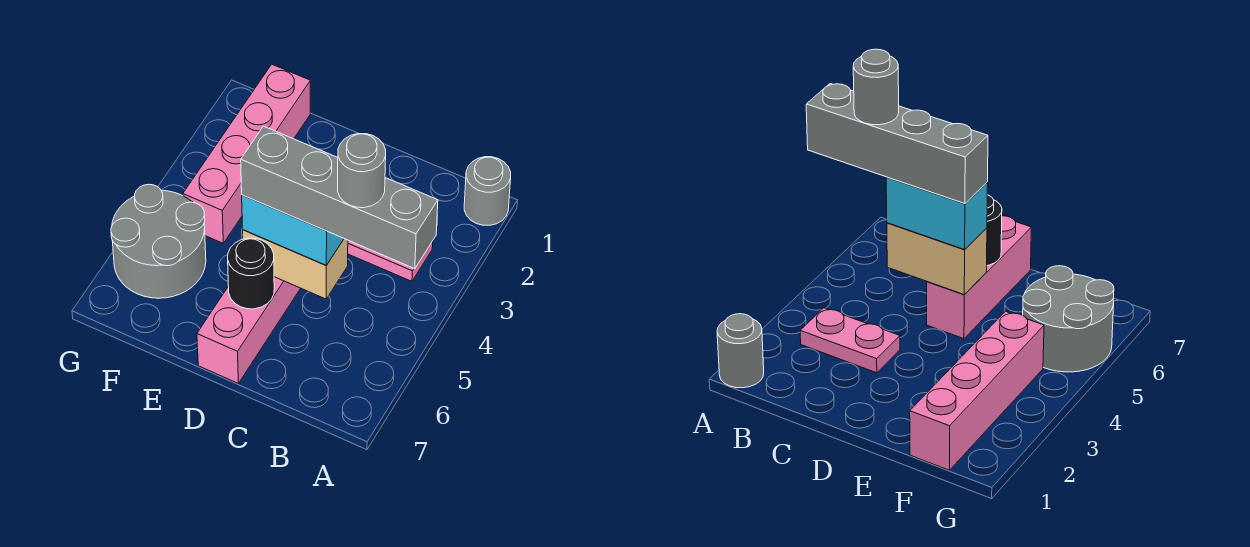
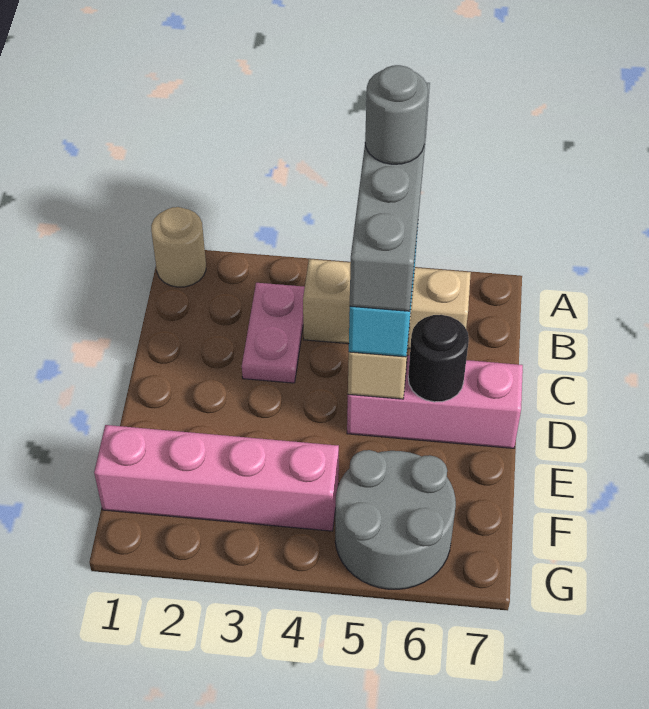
grey 1x1 round brick [464,157,511,225] -> tan 1x1 round brick [151,207,206,287]
none -> tan 1x3 brick [303,259,471,349]

